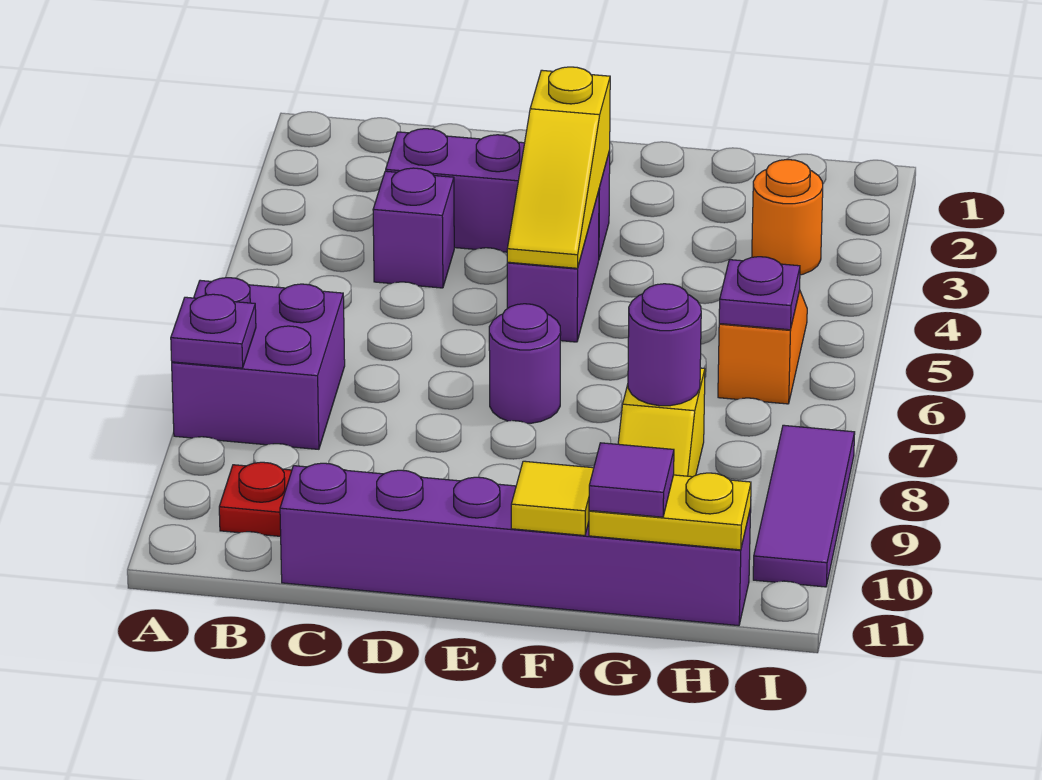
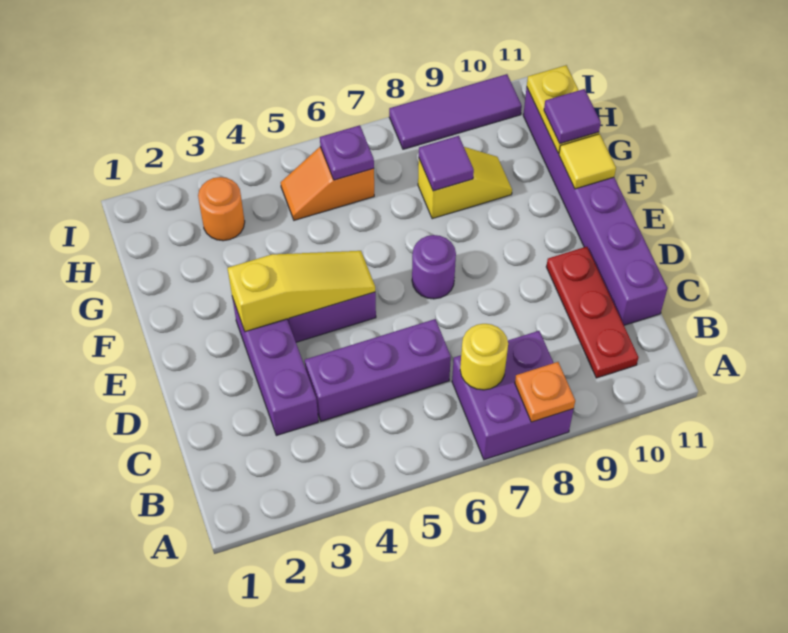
purple 1x1 plate [171,294,256,368] -> orange 1x1 plate [515,362,575,422]
none -> yellow 1x1 round brick [460,324,508,390]
purple 1x1 brick [373,168,454,288] -> purple 1x3 brick [305,319,451,421]
purple 1x1 round brick [628,284,701,406] -> purple 1x1 tile [419,136,474,191]

